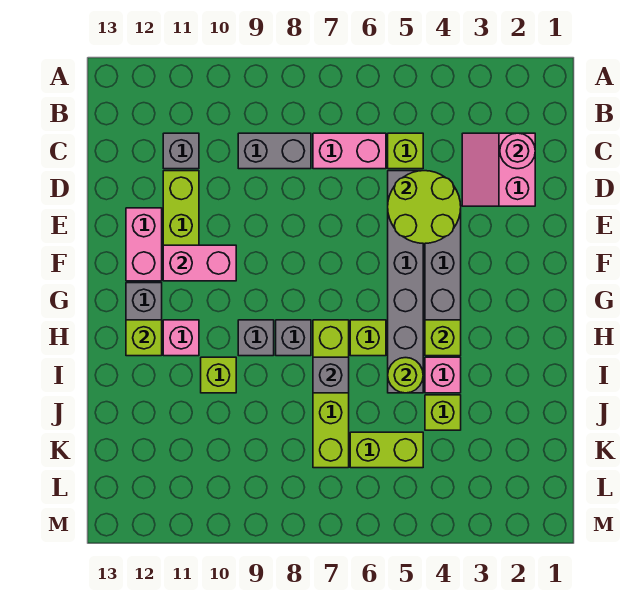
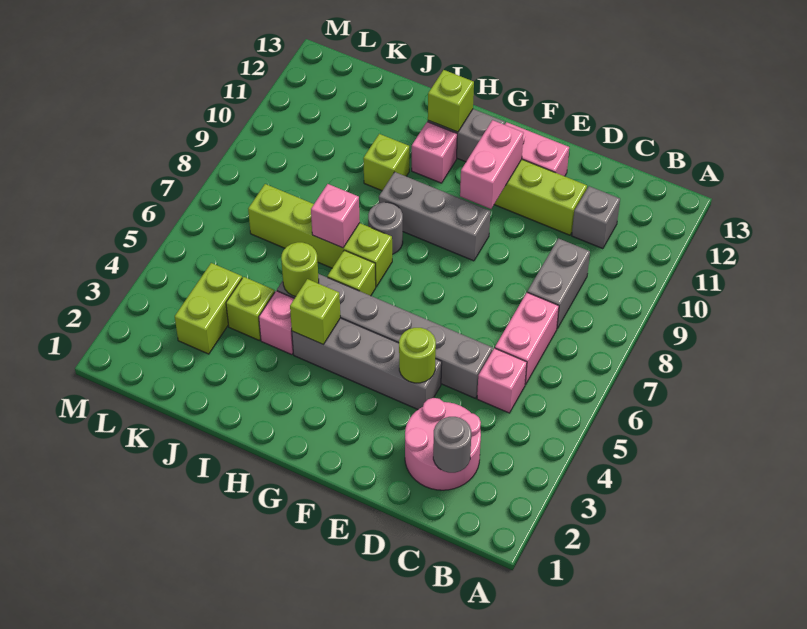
pink 2x2 slope [462,133,535,206] -> pink 2x2 round brick [405,398,481,490]
pink 1x1 round brick [500,133,535,169] -> grey 1x1 round brick [433,417,471,473]
lime 1x1 brick [388,133,423,169] -> pink 1x1 brick [477,348,527,413]
lime 2x2 round brick [388,171,461,244] -> lime 1x1 round brick [399,328,436,383]
grey 1x1 brick [276,320,311,356] -> grey 1x1 round brick [368,202,403,254]
grey 1x1 brick [238,320,274,356] -> grey 1x3 brick [379,172,490,261]
grey 1x1 brick [313,357,349,393] -> pink 1x1 brick [311,184,360,248]
lime 1x2 brick [350,432,423,468] -> lime 1x2 brick moved to [175,263,242,354]

